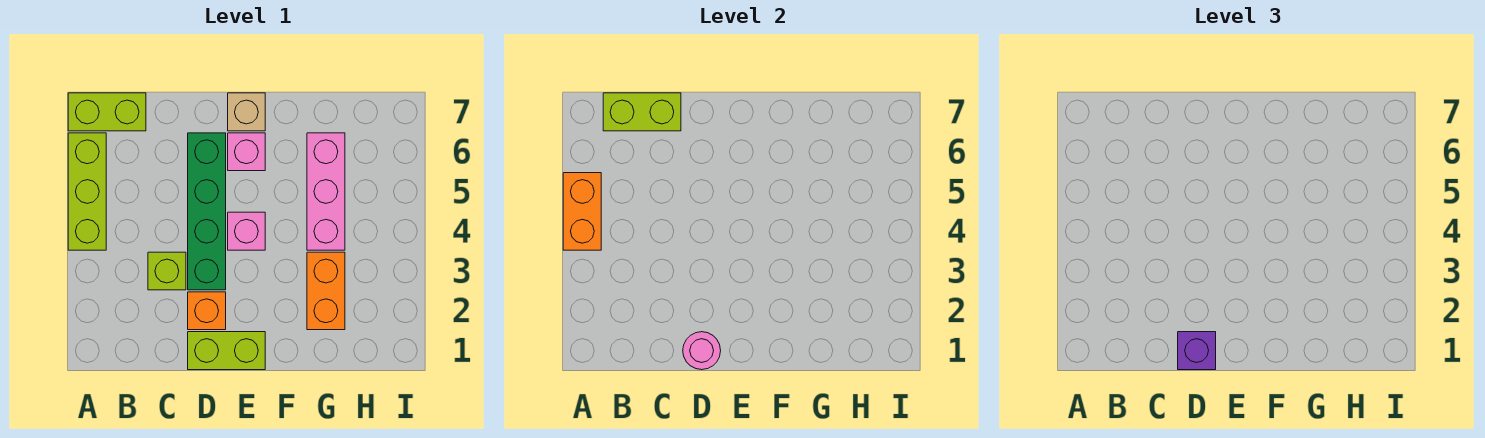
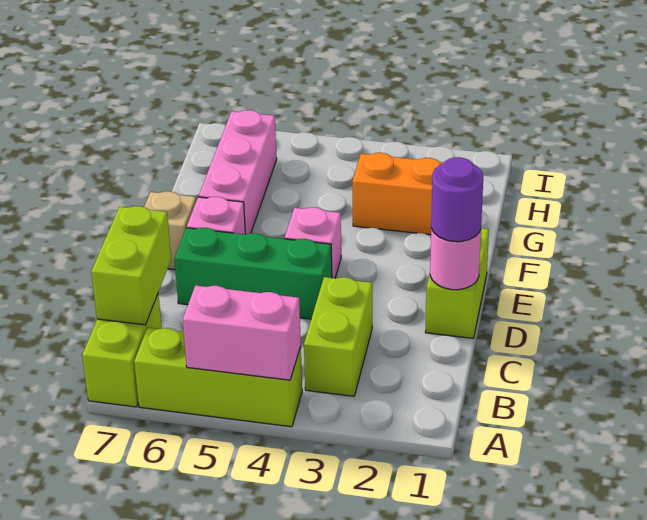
orange 1x2 brick [563,173,601,250] -> pink 1x2 brick [183,285,301,380]
lime 1x1 brick [148,252,186,290] -> lime 1x2 brick [304,277,372,396]
purple 1x1 brick [1178,332,1216,370] -> purple 1x1 round brick [431,157,483,242]
orange 1x1 brick [188,292,226,330] -> none
green 1x4 brick [188,133,226,290] -> green 1x3 brick [174,228,332,319]
pink 1x3 brick [307,133,345,250] -> pink 1x3 brick turned to [199,110,277,234]

